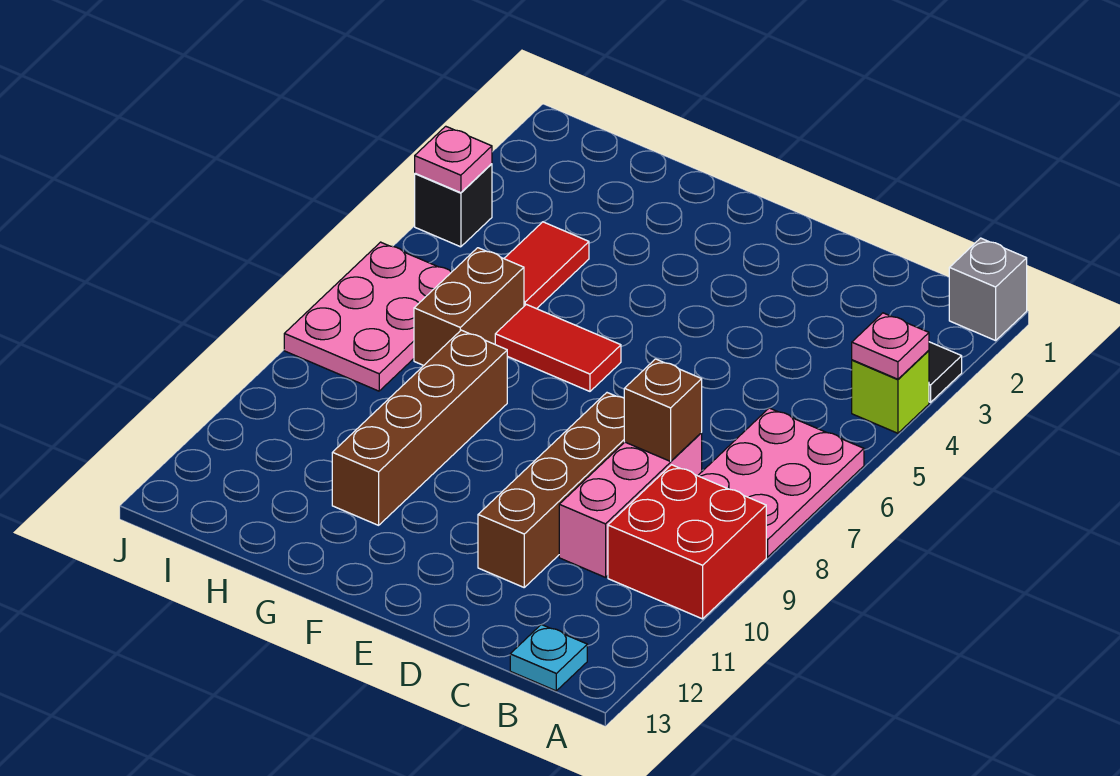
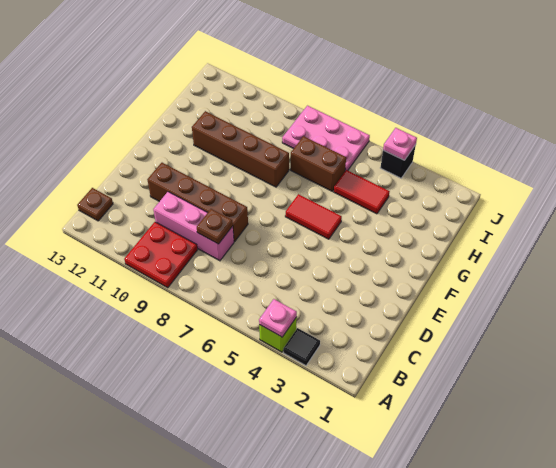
grey 1x1 brick [949,238,1027,341] -> none
pink 2x3 plate [698,408,864,557] -> none
red 2x2 brick [608,465,766,619] -> red 2x2 plate [124,222,197,288]
cyan 1x1 plate [510,624,587,691] -> brown 1x1 plate [77,188,113,221]
brown 1x1 brick [624,359,702,461] -> brown 1x1 plate [197,209,233,244]
red 1x2 tile [495,304,621,391] -> red 1x2 tile turned to [285,194,342,239]

